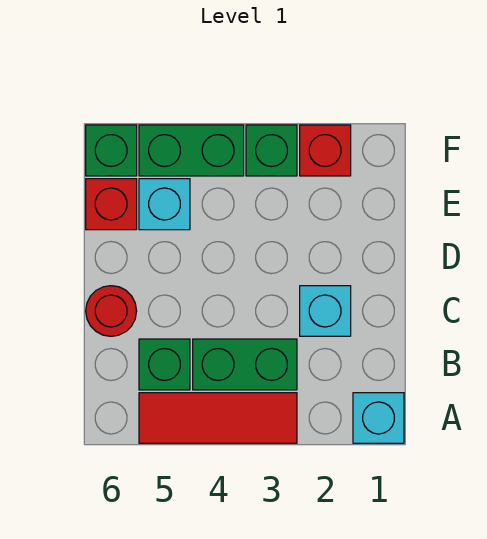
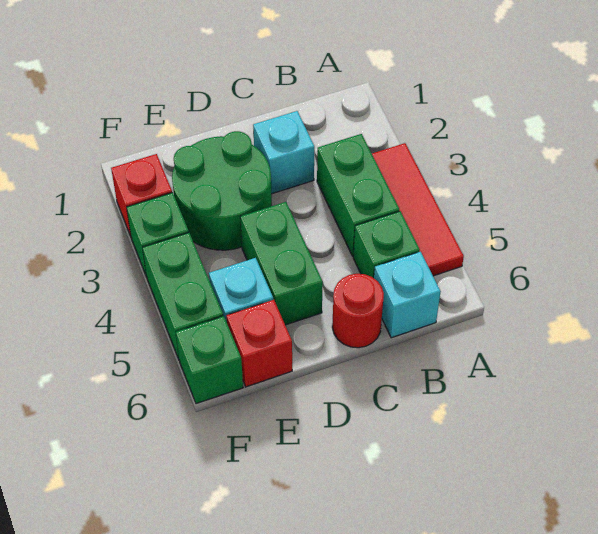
cyan 1x1 brick [353,393,404,443] -> cyan 1x1 brick moved to [374,252,441,338]
none -> green 2x2 round brick [172,131,272,250]
none -> green 1x2 brick [240,202,323,325]

